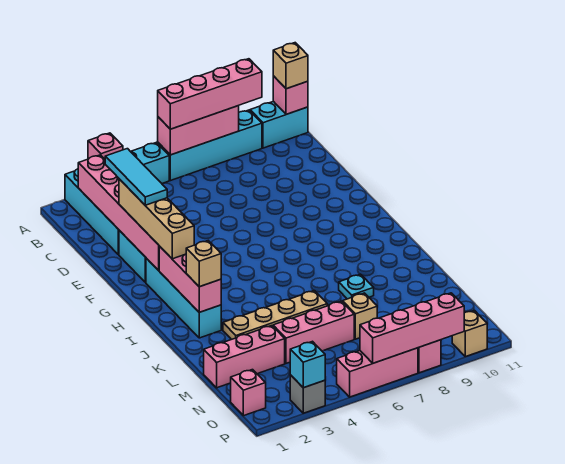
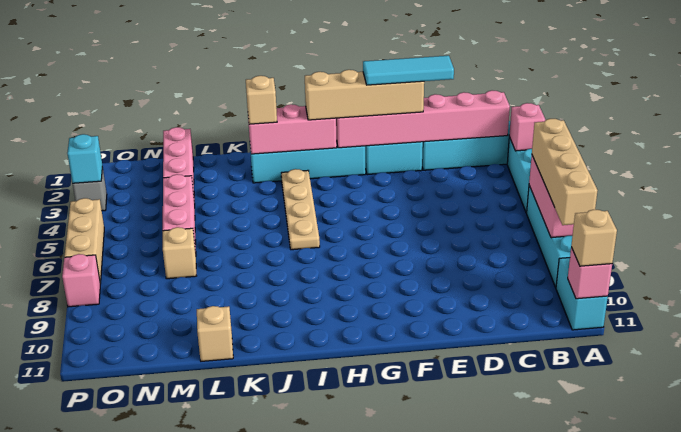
pink 1x4 brick [158,59,262,129] -> tan 1x4 brick [532,119,598,225]
tan 1x4 plate [223,291,327,340] -> tan 1x4 plate moved to [281,169,320,250]
cyan 1x1 plate [339,274,374,299] -> none
pink 1x1 brick [231,370,266,416] -> none
pink 1x3 brick [337,348,418,397] -> tan 1x3 brick [65,198,104,283]
pink 1x4 brick [360,293,464,363] -> none
tan 1x1 brick [452,311,487,357] -> tan 1x1 brick moved to [197,306,233,361]

